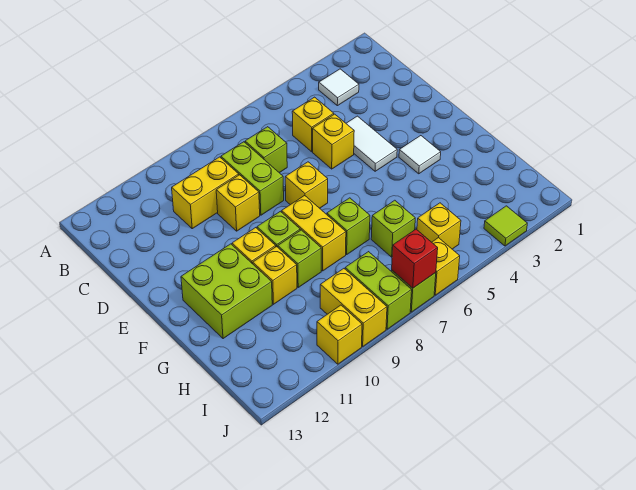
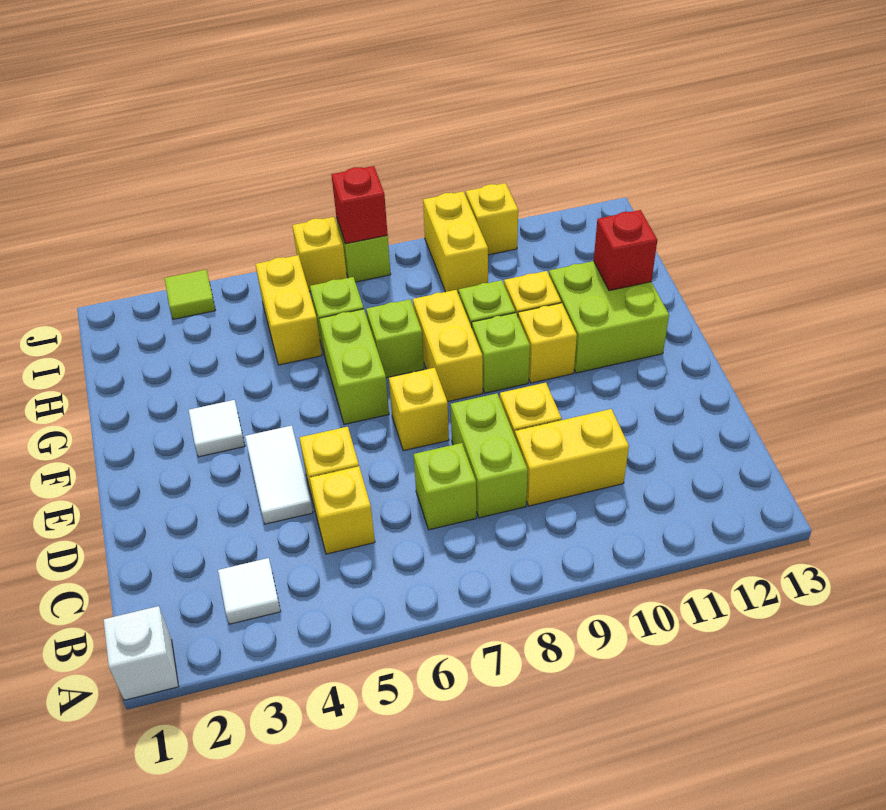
none -> white 1x1 brick [104,606,179,700]
none -> red 1x1 brick [594,210,657,291]
yellow 1x1 brick [417,203,461,249] -> yellow 1x2 brick [255,255,322,365]
lime 1x2 brick [345,252,412,329] -> lime 1x2 brick moved to [319,309,389,424]

